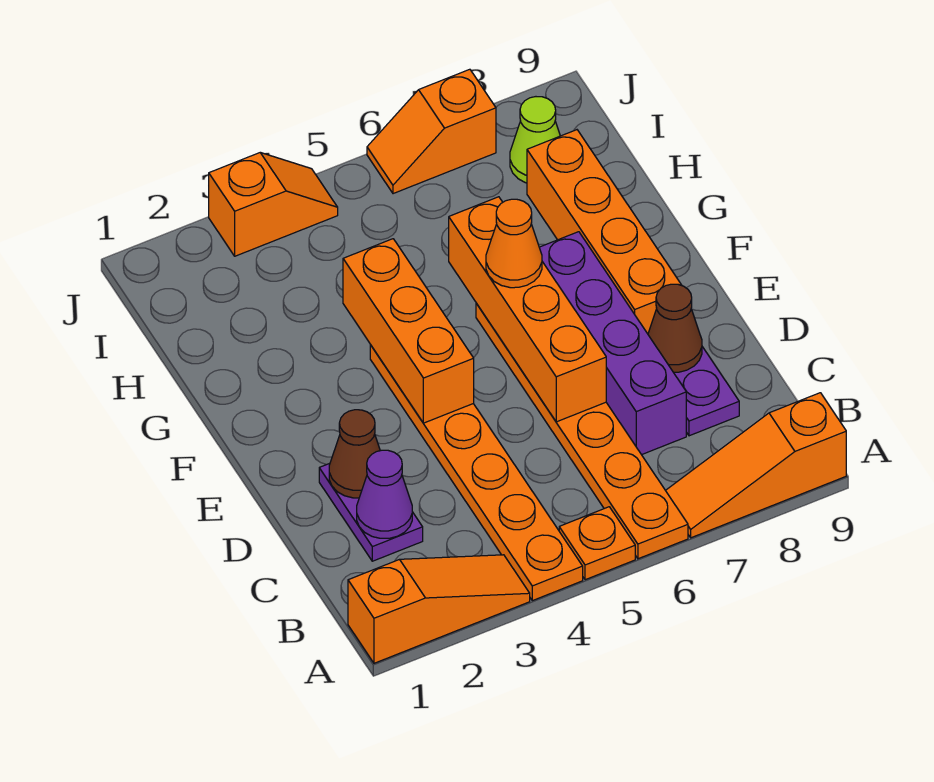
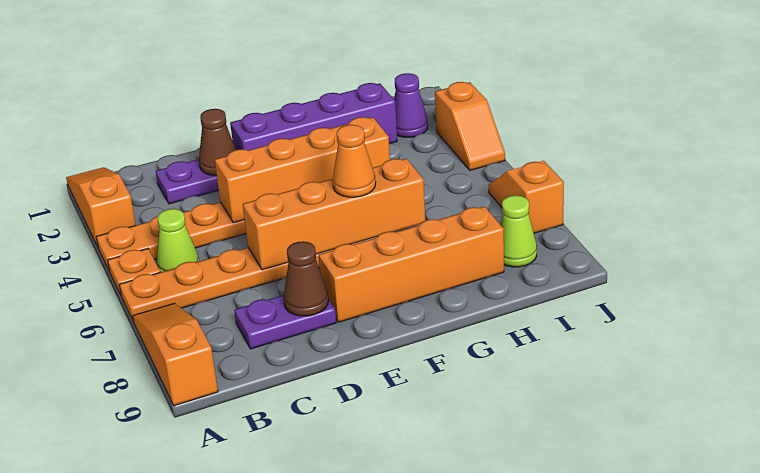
orange 1x3 slope [348,555,530,663] -> orange 1x3 slope turned to [66,167,136,247]
none -> lime 1x1 cone [157,209,199,272]
purple 1x1 cone [357,450,412,538] -> purple 1x1 cone moved to [394,73,428,137]
purple 1x4 brick [539,232,686,455] -> purple 1x4 brick moved to [230,83,397,150]
orange 1x3 brick [343,239,474,423] -> orange 1x4 brick [215,117,390,223]

